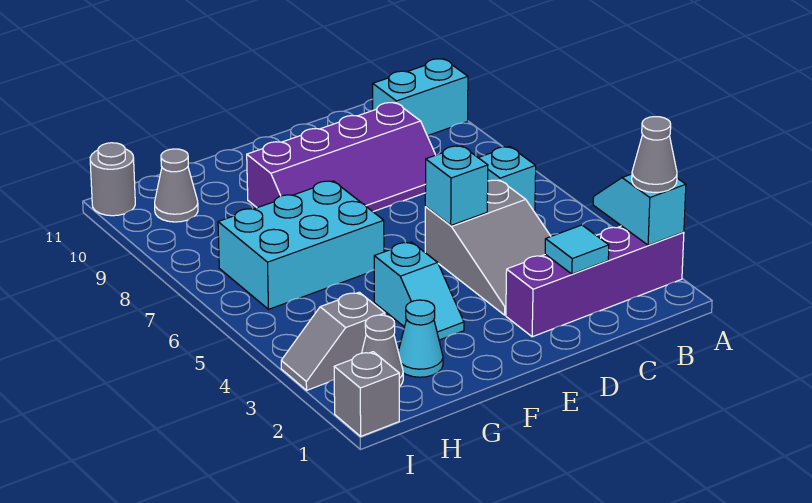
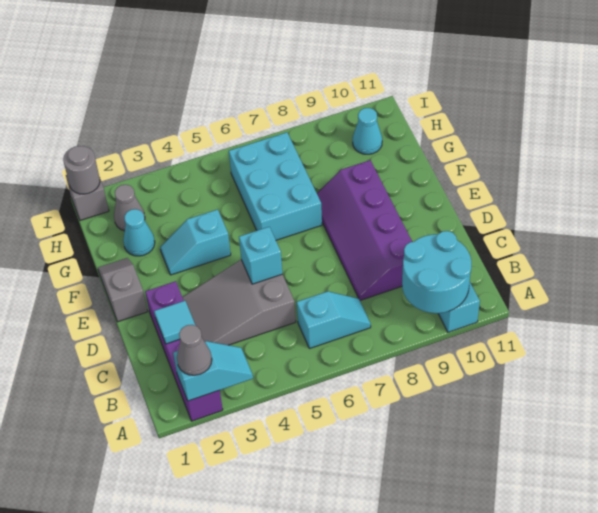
none -> cyan 2x2 round brick [402,231,471,313]
grey 1x2 slope [281,292,385,390] -> grey 1x2 slope moved to [98,258,148,322]
grey 1x1 cone [155,149,198,222] -> cyan 1x1 cone [353,108,382,154]
grey 1x1 round brick [90,143,135,216] -> grey 1x1 round brick moved to [63,146,100,194]

